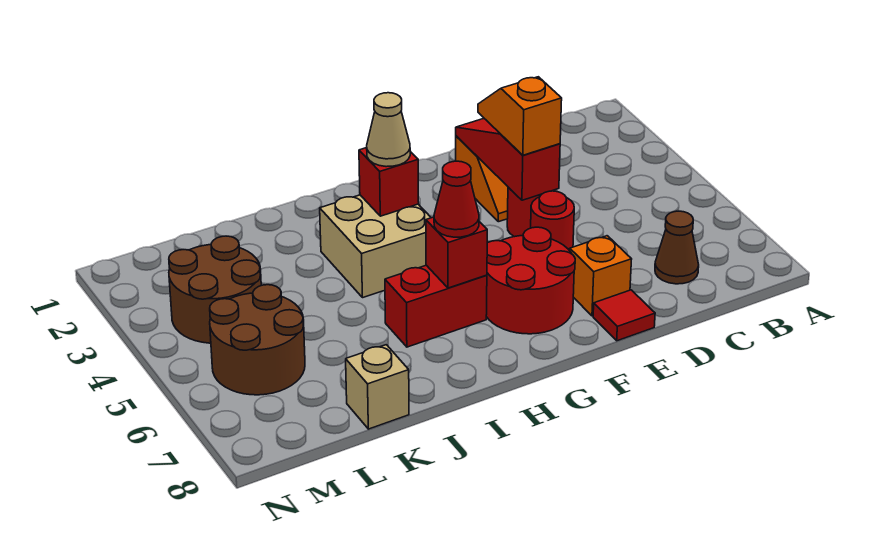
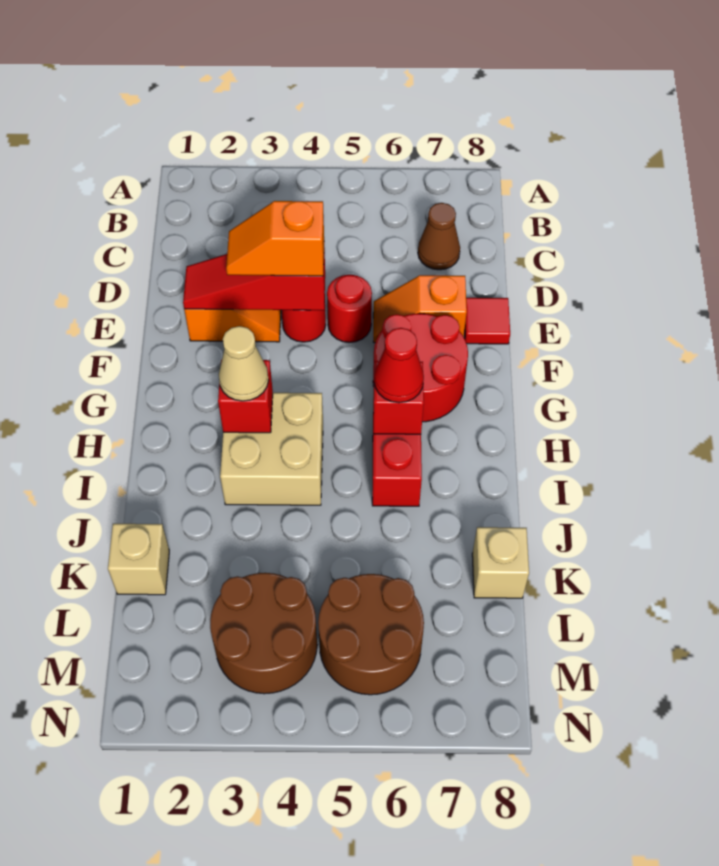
none -> tan 1x1 brick [108,524,169,595]

